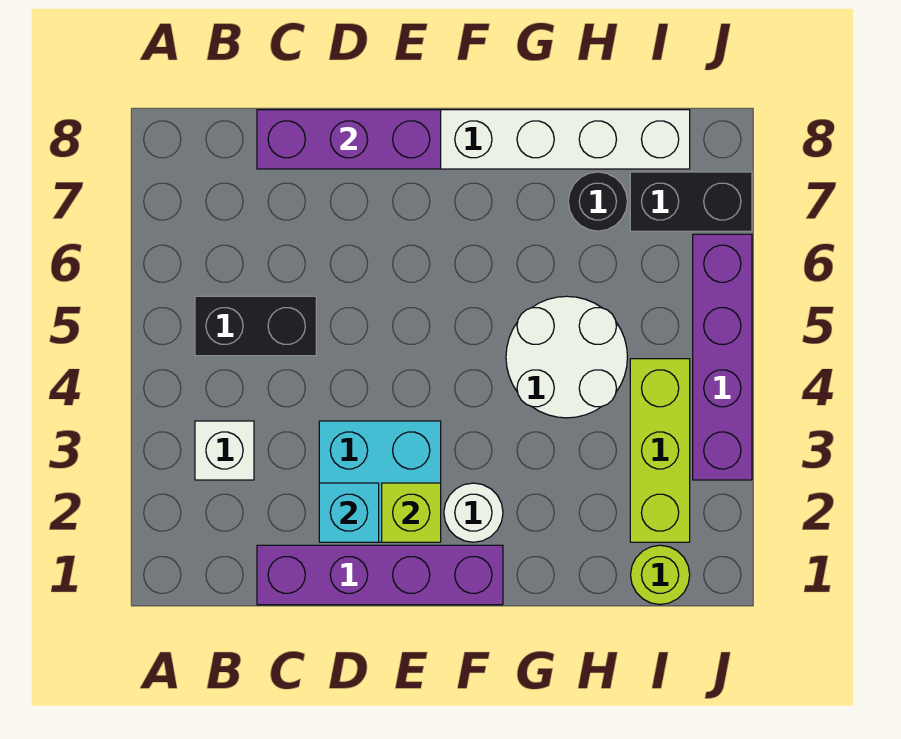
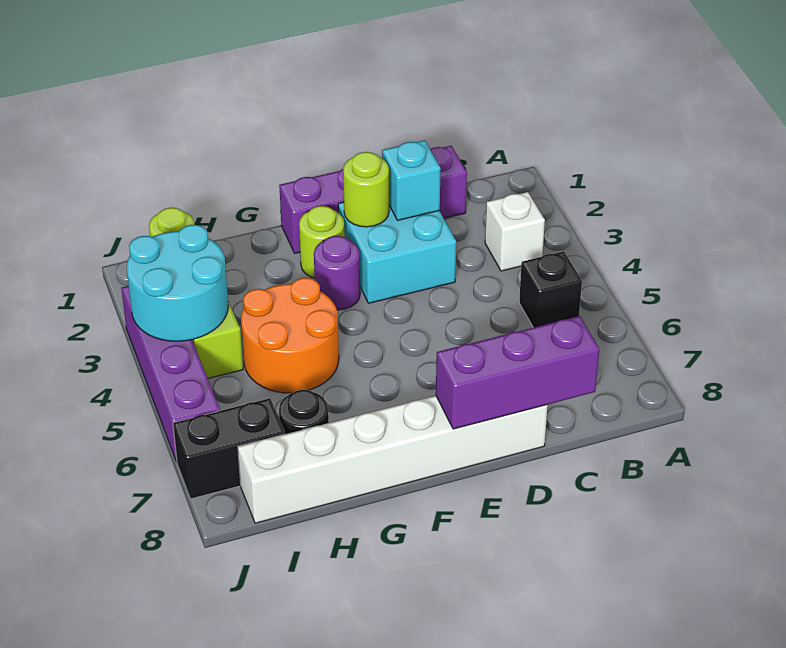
black 1x2 brick [195,296,316,356] -> black 1x1 brick [519,251,582,328]
lime 1x1 brick [382,483,441,542] -> lime 1x1 round brick [343,152,389,227]
white 1x1 round brick [444,483,503,542] -> lime 1x1 round brick [299,206,345,278]
none -> purple 1x1 round brick [314,236,360,310]
white 2x2 round brick [506,296,627,418] -> orange 2x2 round brick [241,278,339,393]
none -> cyan 2x2 round brick [127,225,228,341]

